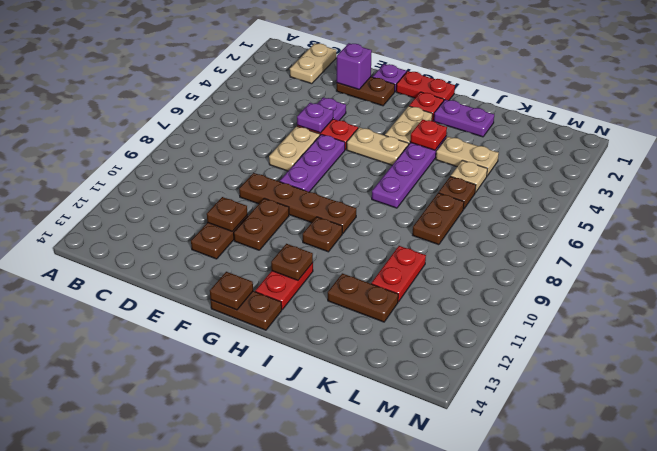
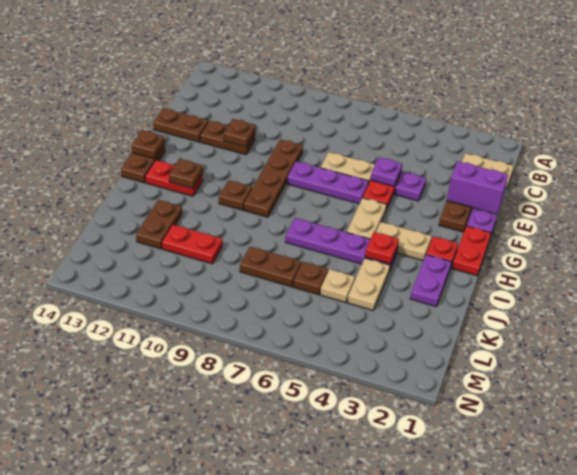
purple 1x1 brick [336,43,372,89] -> purple 1x2 brick [447,161,508,214]
brown 1x2 plate [234,198,289,250] -> brown 1x2 plate moved to [153,108,208,142]

